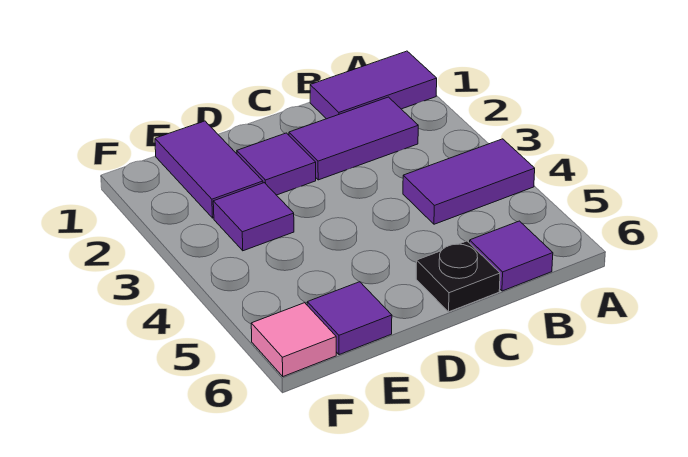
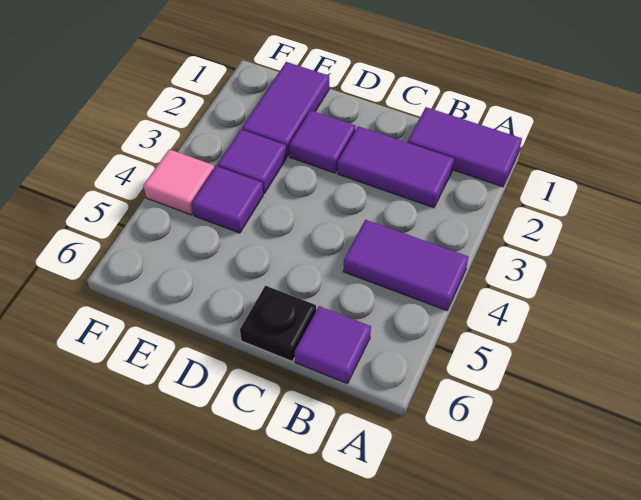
purple 1x1 tile [307,282,392,355] -> purple 1x1 tile moved to [192,166,263,233]
pink 1x1 tile [251,303,336,376] -> pink 1x1 tile moved to [143,149,214,215]

